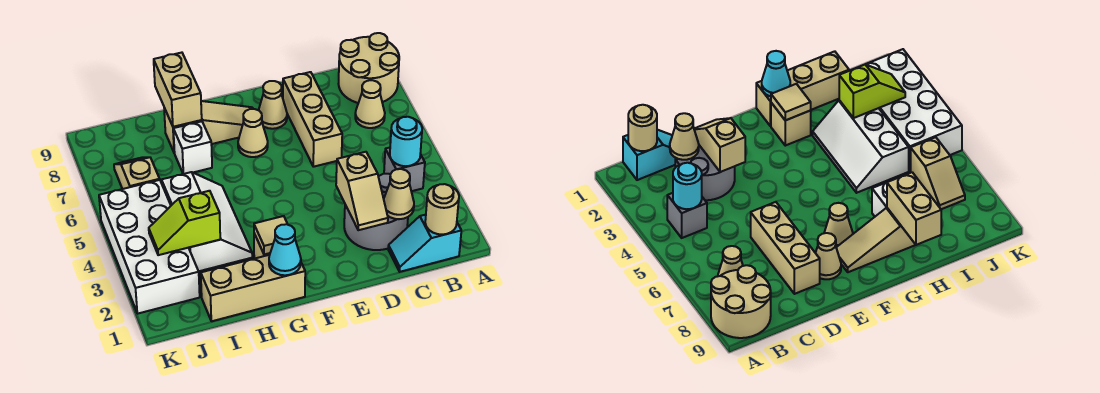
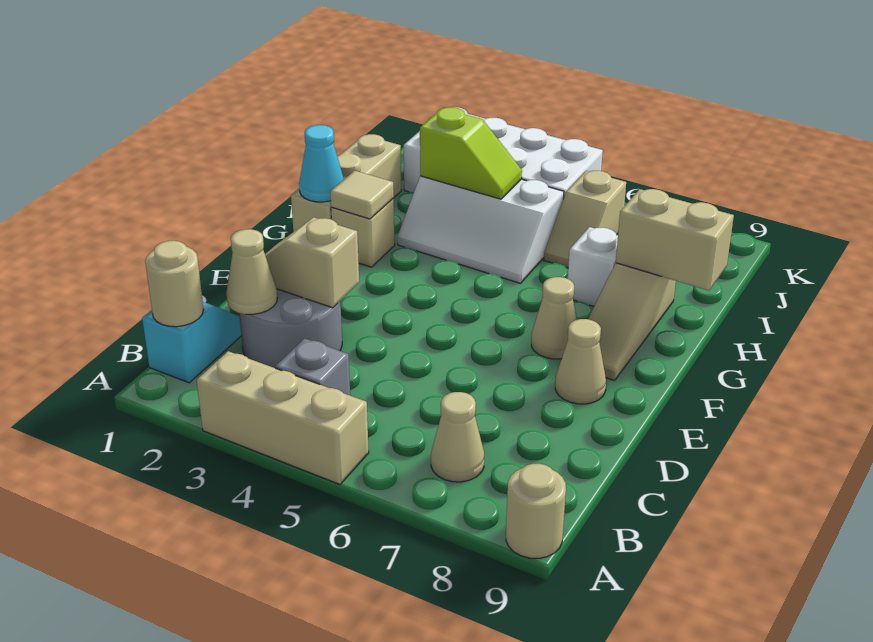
tan 2x2 round brick [339,33,399,103] -> tan 1x1 round brick [506,464,566,558]
cyan 1x1 round brick [390,117,422,166] -> none
tan 1x3 brick [283,72,342,167] -> tan 1x3 brick moved to [197,351,369,484]
lime 1x2 slope [149,191,220,255] -> lime 1x2 slope turned to [420,107,522,199]
tan 1x2 slope [114,157,160,189] -> tan 1x2 slope turned to [544,171,626,268]

